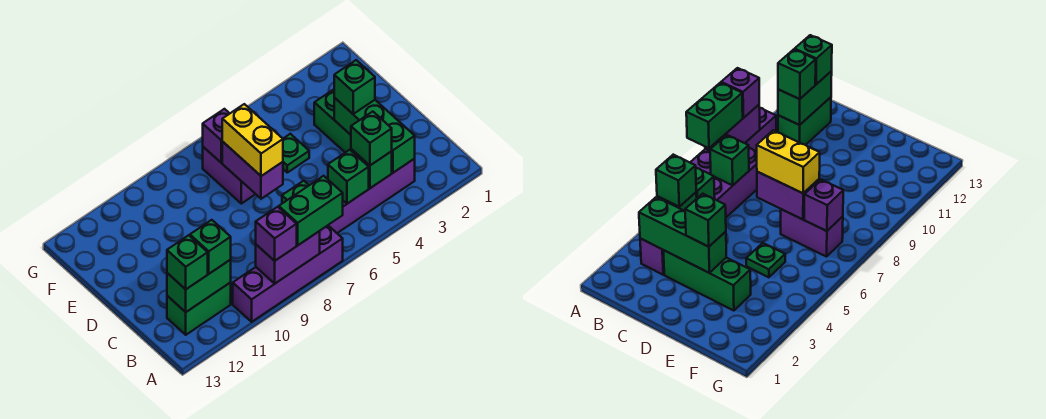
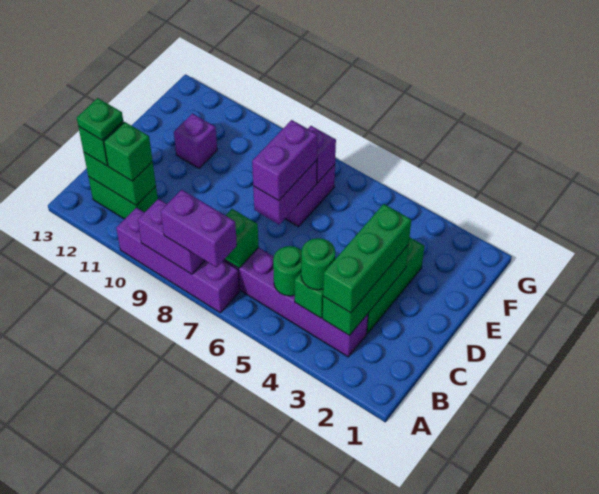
green 1x2 brick [279,176,343,245] -> purple 1x2 brick [161,190,237,267]
purple 1x1 brick [256,207,297,261] -> purple 1x1 brick moved to [174,114,217,168]
green 1x1 brick [351,112,392,165] -> green 1x1 round brick [301,238,335,290]
green 1x1 brick [328,150,369,204] -> green 1x1 round brick [273,246,302,296]
green 1x1 brick [334,60,375,114] -> green 1x3 brick [323,204,411,313]
yellow 1x2 brick [222,104,283,176] -> purple 1x2 brick [252,120,317,201]
green 1x1 plate [283,134,309,173] -> green 1x1 plate moved to [77,98,123,140]

